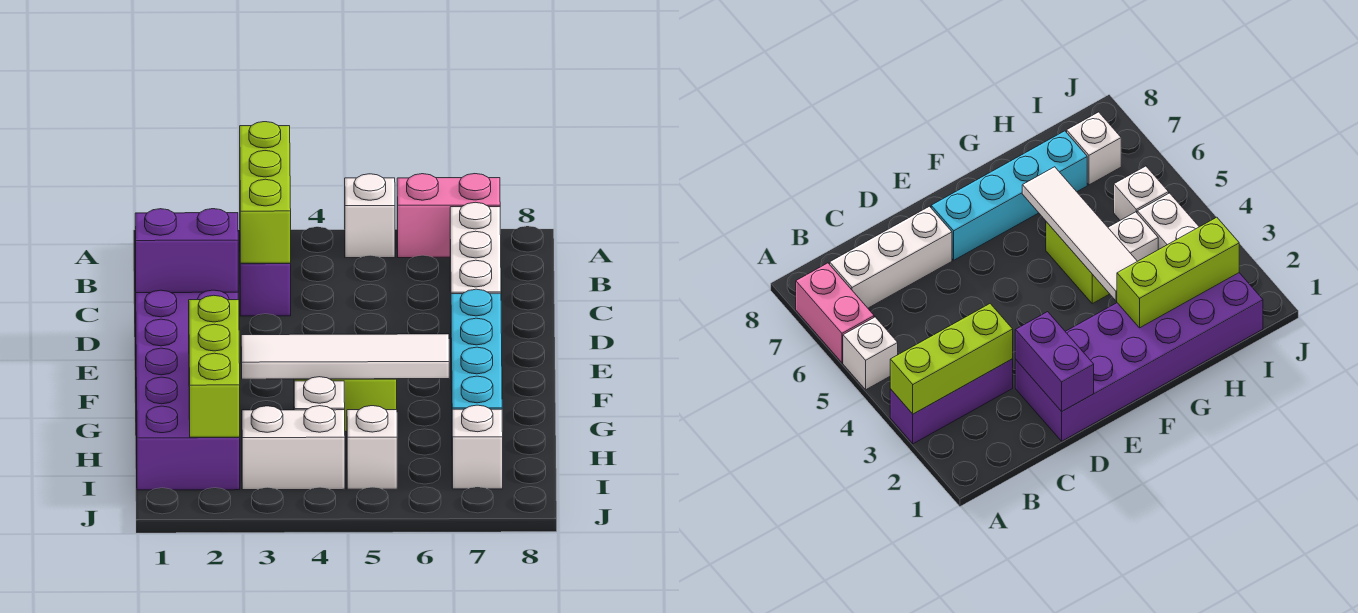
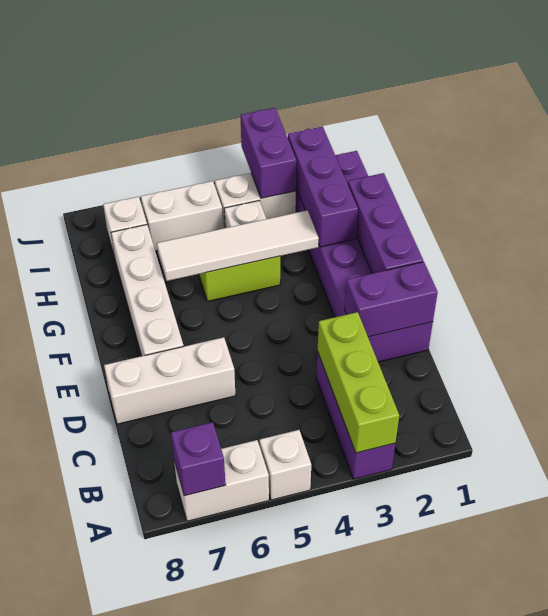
pink 1x2 brick [397,174,500,258] -> white 1x2 brick [174,440,269,521]
none -> purple 1x1 brick [171,422,226,496]
white 1x3 brick [450,202,501,294] -> white 1x3 brick turned to [104,337,235,424]
none -> purple 1x3 brick [348,173,423,273]
cyan 1x4 brick [451,289,502,409] -> white 1x4 brick [111,225,184,356]
lime 1x3 brick [189,295,240,437] -> purple 1x3 brick [288,126,358,247]
none -> purple 1x2 brick [241,108,296,198]
white 1x1 brick [347,406,397,489] -> white 1x2 brick [141,181,223,251]

